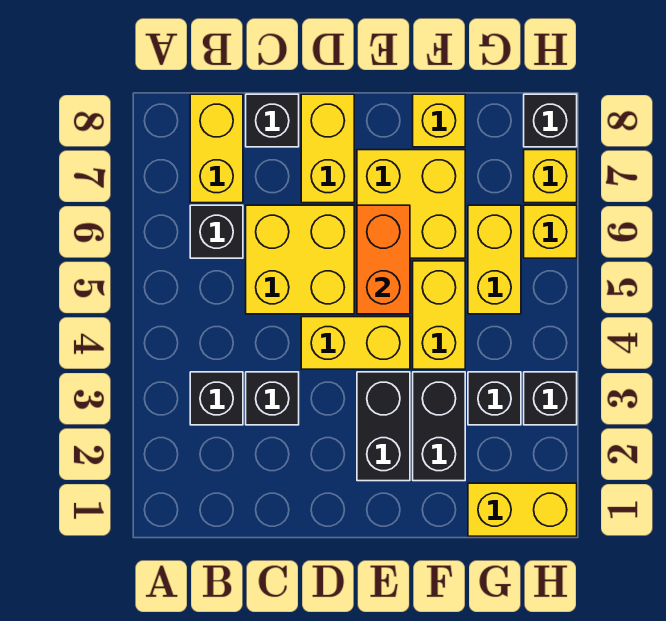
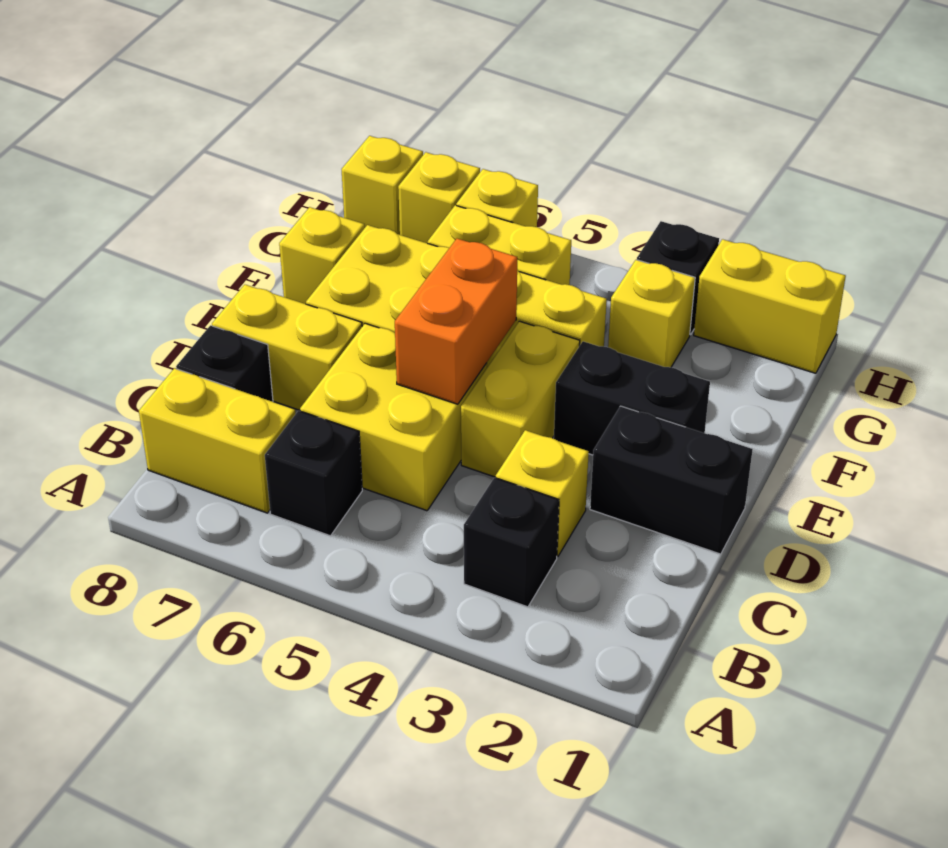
black 1x1 brick [246,372,299,425] -> yellow 1x1 brick [496,430,589,556]
orange 1x2 brick [357,205,410,314] -> orange 1x2 brick turned to [395,239,517,404]
black 1x2 brick [413,372,465,481] -> black 1x2 brick moved to [590,406,753,554]
yellow 1x2 brick [468,483,577,536] -> yellow 1x2 brick turned to [694,239,846,373]
black 1x1 brick [468,372,521,425] -> yellow 1x1 brick [608,260,695,367]
black 1x1 brick [524,94,577,147] -> yellow 1x1 brick [342,136,423,235]

